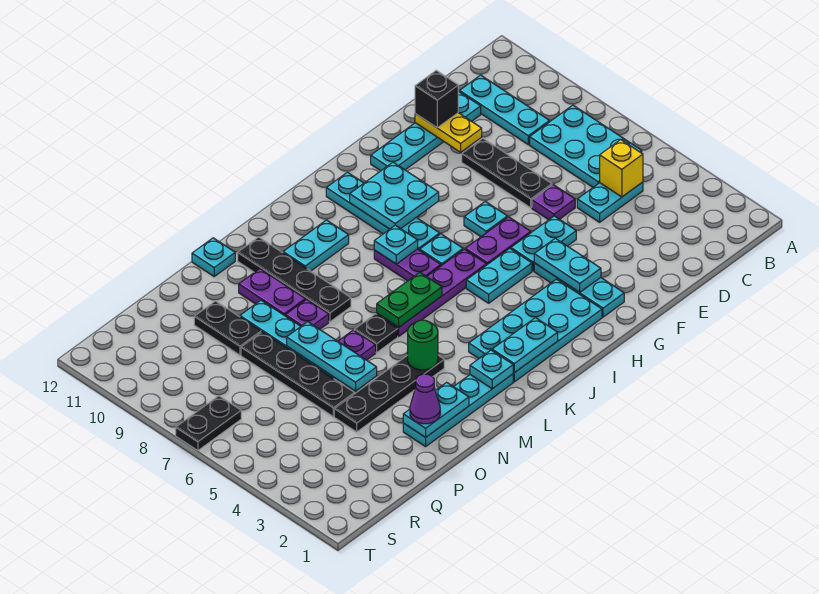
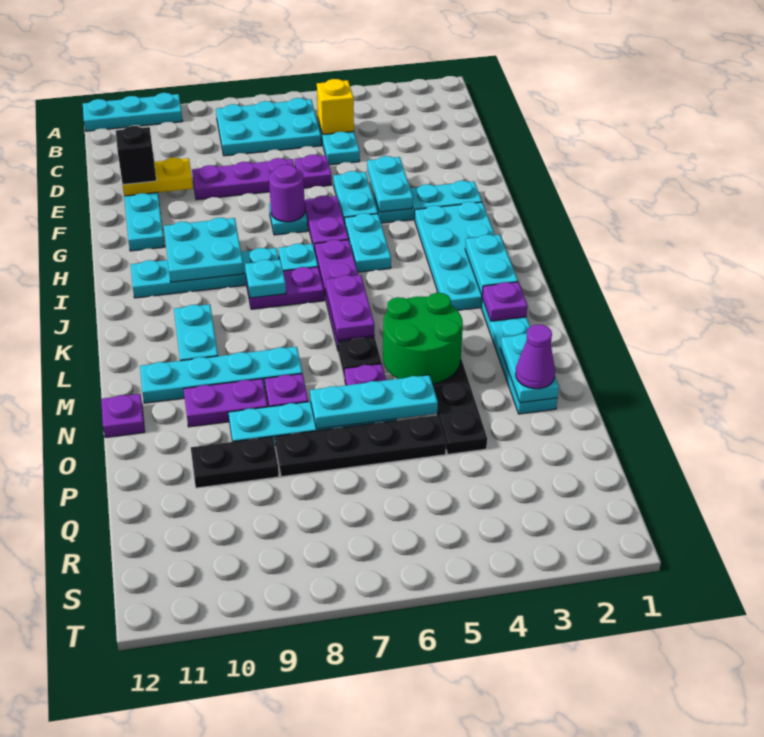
cyan 1x3 plate [459,75,550,145] -> cyan 1x3 plate moved to [83,93,182,131]
black 1x3 plate [462,139,552,208] -> purple 1x3 plate [192,158,294,200]
cyan 1x2 plate [534,238,601,292] -> cyan 1x2 plate turned to [367,156,413,212]
none -> purple 1x1 round brick [269,164,305,222]
green 1x2 plate [377,272,442,327] -> purple 1x2 plate [325,275,374,340]
cyan 1x1 plate [470,350,513,389] -> purple 1x1 plate [482,282,528,321]
green 1x1 round brick [408,320,438,370] -> green 2x2 round brick [383,293,463,384]
black 1x4 plate [238,237,351,322] -> cyan 1x4 plate [140,347,302,403]
cyan 1x1 plate [192,238,235,276] -> purple 1x1 plate [101,394,145,438]
black 1x2 plate [176,396,241,451] -> none

